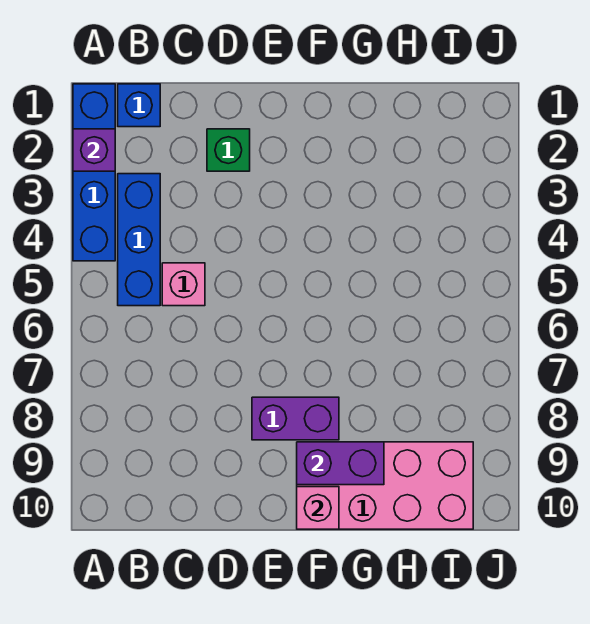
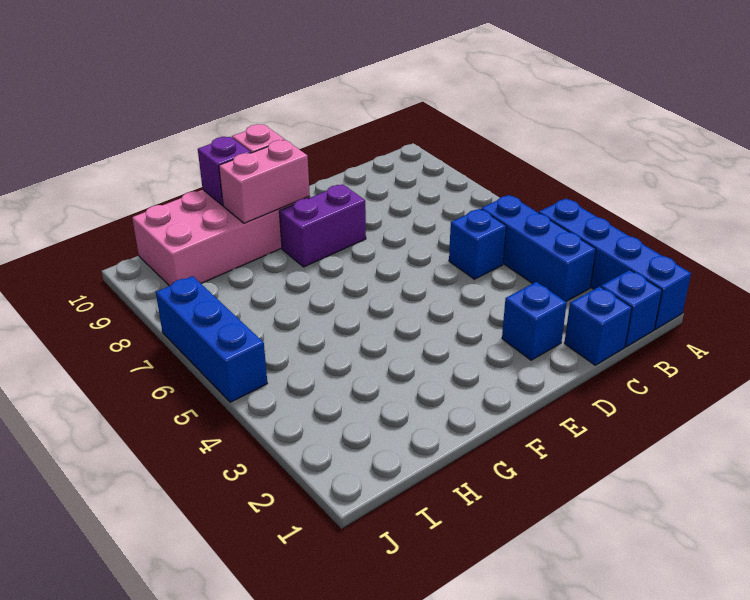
purple 1x1 brick [73,129,115,171] -> purple 1x1 brick moved to [198,137,251,205]
none -> blue 1x1 brick [564,286,632,365]
pink 1x1 brick [162,263,205,306] -> blue 1x1 brick [449,209,506,279]
green 1x1 brick [207,129,250,171] -> blue 1x1 brick [502,282,567,360]
purple 1x2 brick [297,442,384,485] -> pink 1x2 brick [219,140,310,223]
none -> blue 1x3 brick [156,276,267,402]

